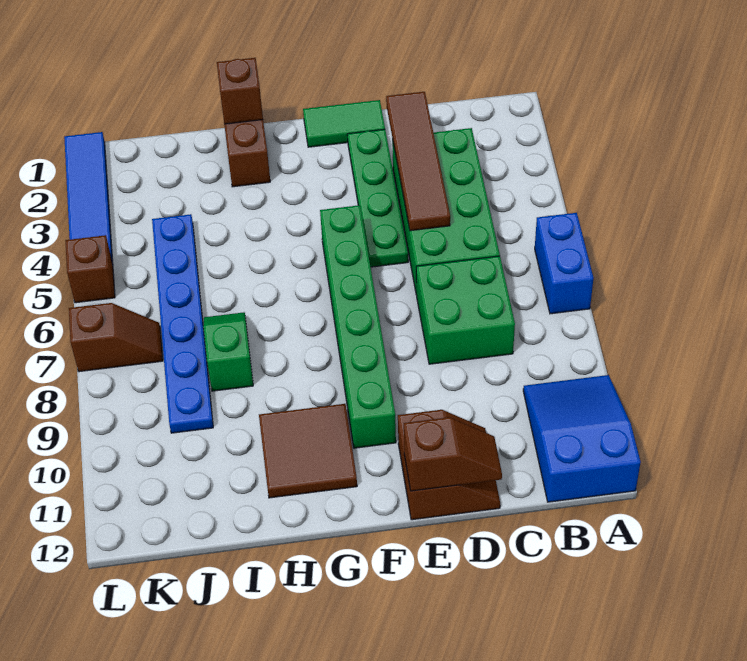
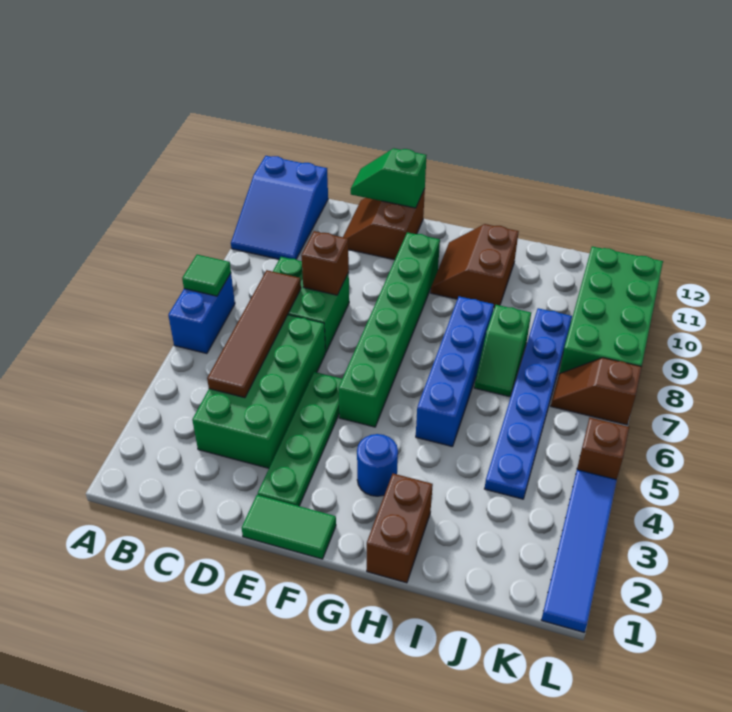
none -> green 1x1 tile [182,255,231,296]
brown 1x4 tile [386,92,450,231] -> brown 1x4 tile moved to [207,270,301,398]
brown 1x2 slope [404,417,502,491] -> green 1x2 slope [351,148,427,208]
none -> blue 1x1 round brick [357,434,398,496]
brown 2x2 tile [259,404,357,498] -> brown 2x2 slope [431,224,519,308]
brown 1x1 brick [217,58,263,124] -> brown 1x1 brick moved to [301,231,349,295]
none -> blue 1x4 brick [416,296,494,447]
none -> green 2x4 brick [559,246,663,374]

